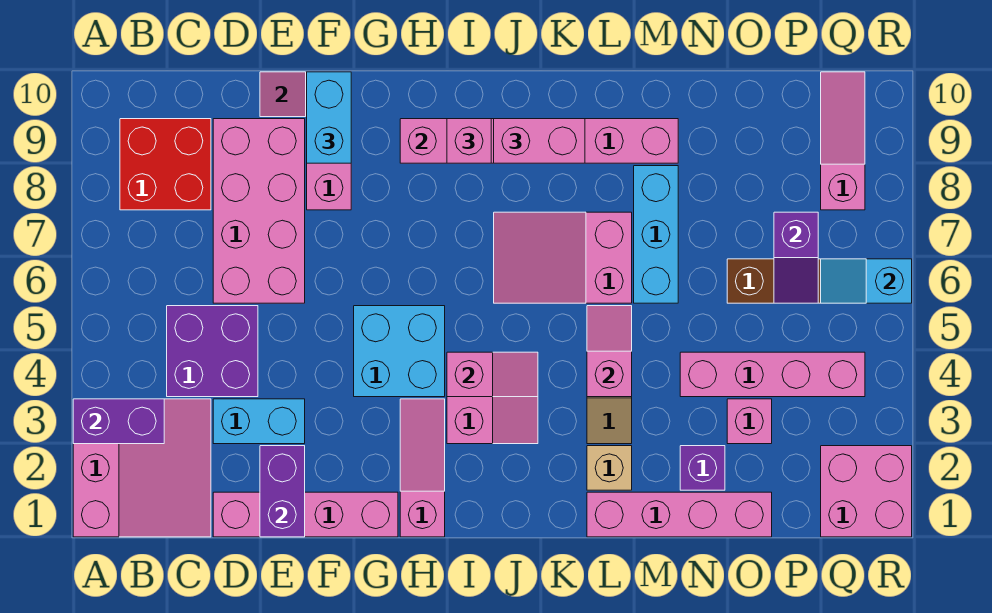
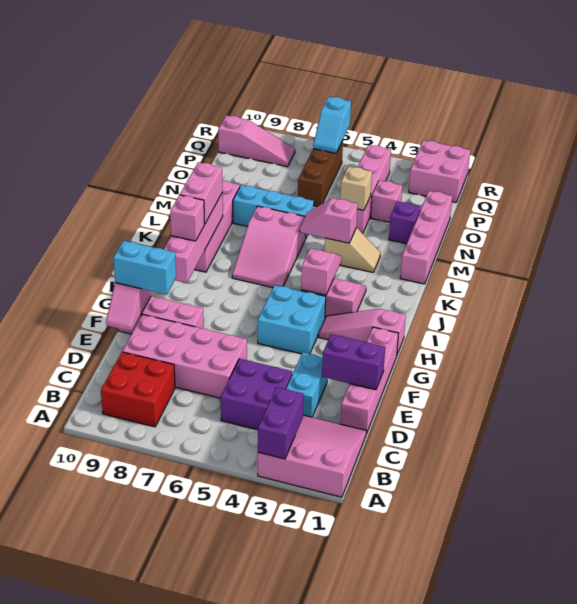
tan 1x1 brick [587,446,632,490] -> tan 1x1 brick moved to [340,166,372,210]
purple 1x2 slope [774,212,818,303] -> none
pink 1x3 slope [821,72,865,210] -> pink 1x3 slope turned to [218,115,295,167]

